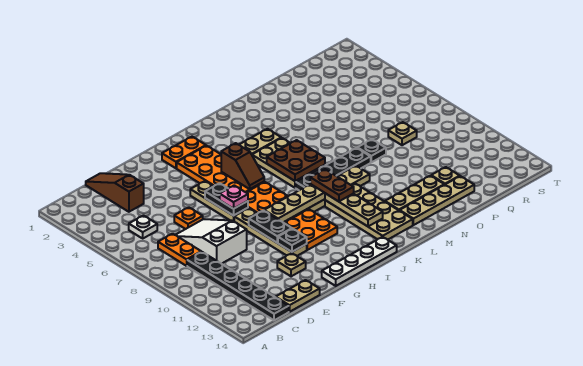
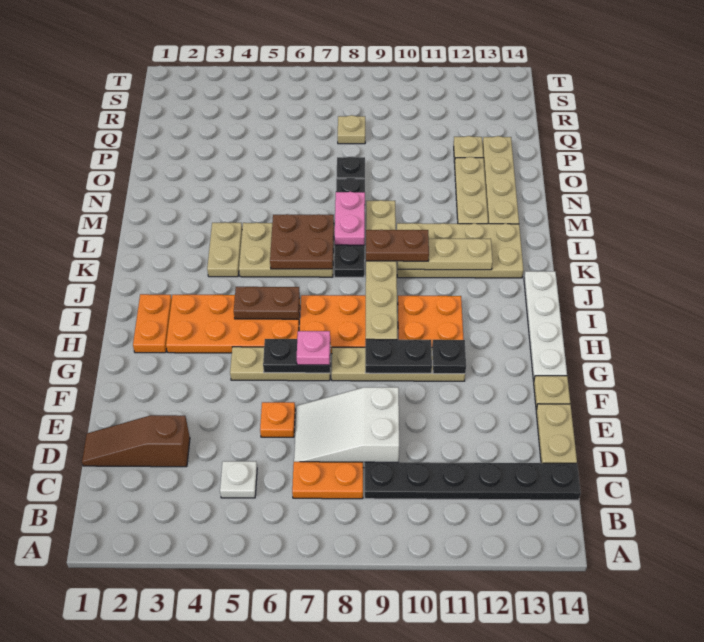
tan 1x1 plate [277,253,306,276] -> tan 1x1 plate moved to [534,376,570,410]
brown 1x2 slope [221,143,264,189] -> brown 1x2 plate [234,287,300,319]
none -> pink 1x2 plate [335,192,365,245]

